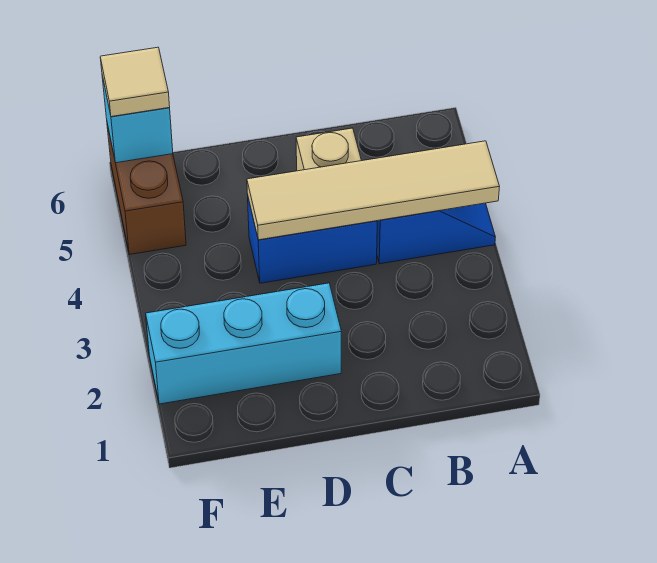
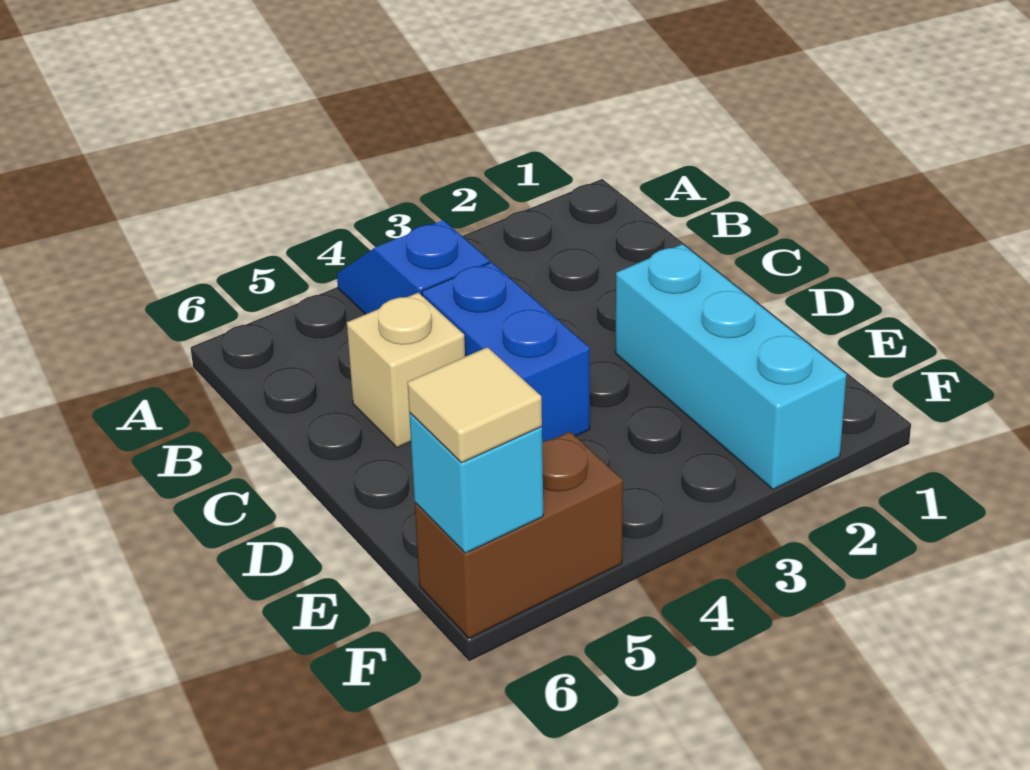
tan 1x4 tile [247,141,500,240] -> none

